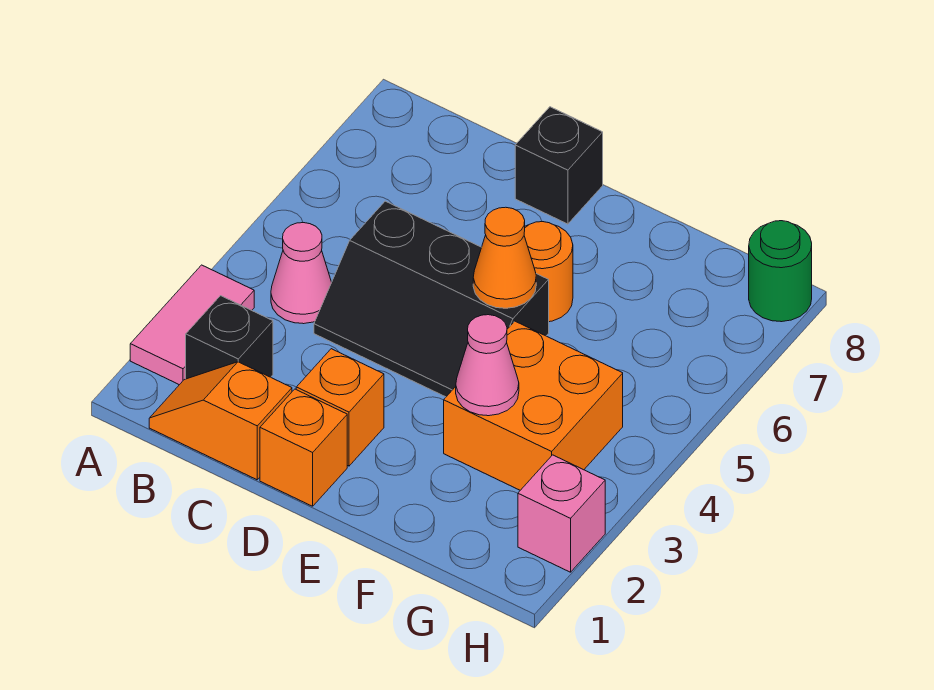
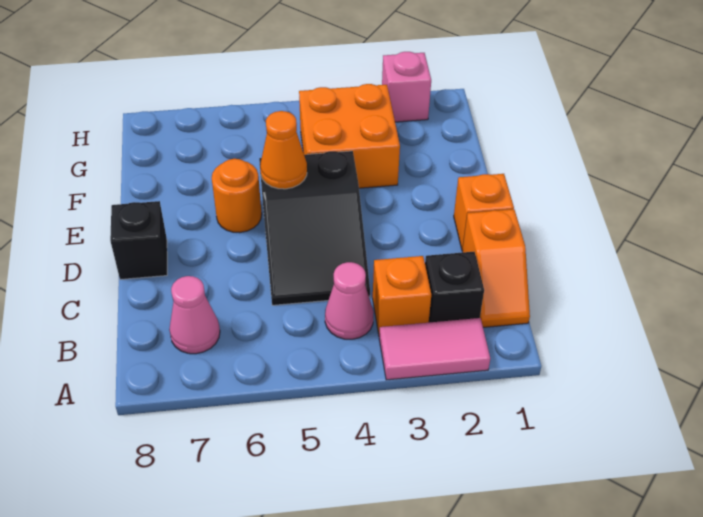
black 2x3 slope [314,201,549,397] -> black 2x3 slope turned to [259,151,370,305]
orange 1x1 brick [296,349,384,466] -> orange 1x1 brick moved to [373,256,431,335]
pink 1x1 cone [456,315,519,416] -> pink 1x1 cone moved to [169,276,220,354]
green 1x1 round brick [749,221,812,322] -> none

